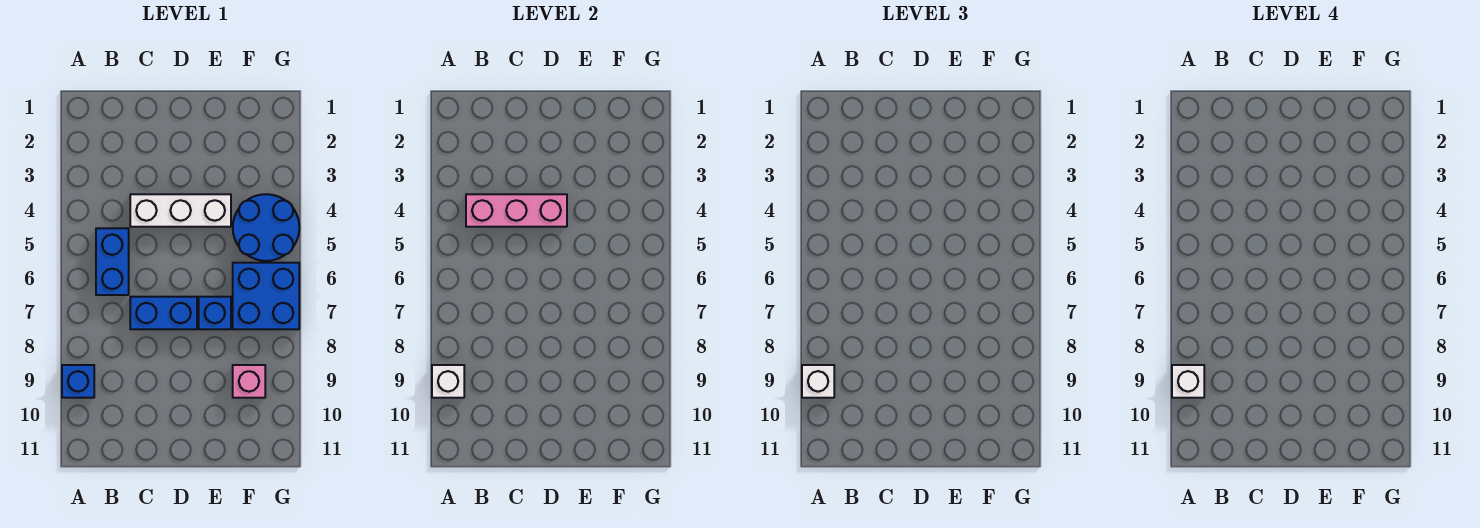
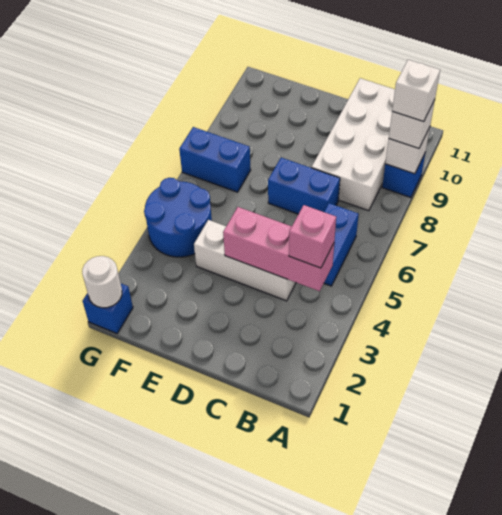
none -> white 2x4 brick [312,78,395,211]
blue 1x1 brick [199,297,231,329] -> blue 1x1 brick moved to [83,284,133,333]
blue 2x2 brick [233,263,299,329] -> blue 1x2 brick [179,127,251,192]
pink 1x1 brick [233,365,265,398] -> pink 1x1 brick moved to [289,205,336,268]
none -> white 1x1 round brick [82,256,122,308]

